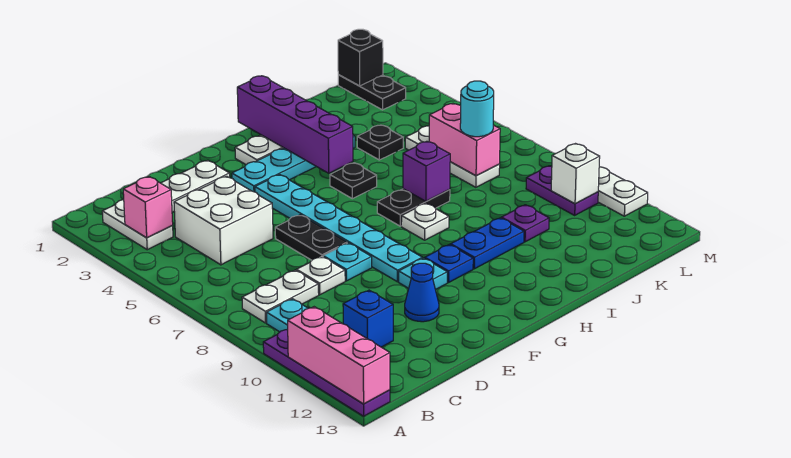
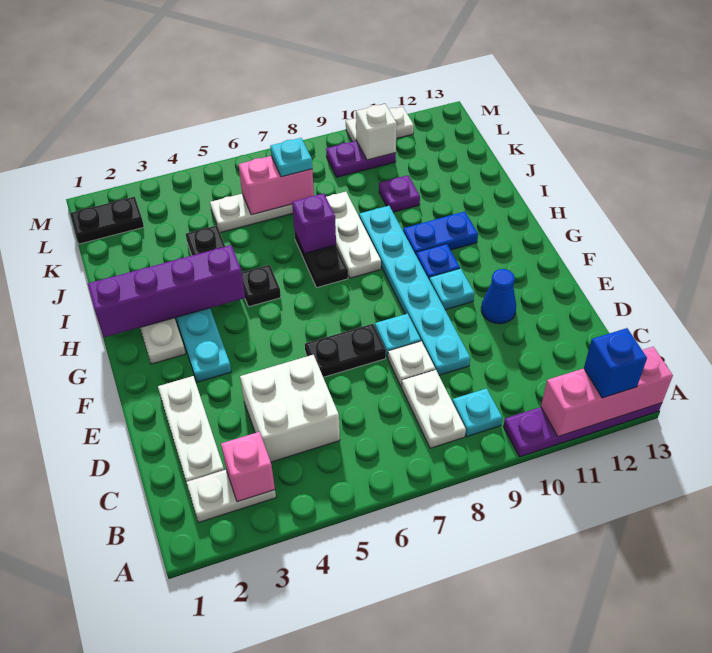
blue 1x1 brick [343,290,393,347] -> blue 1x1 brick moved to [584,328,647,398]
cyan 1x6 plate [255,175,422,282] -> cyan 1x6 plate turned to [359,206,470,375]
white 1x1 plate [401,203,449,240] -> white 1x3 plate [326,192,381,278]
blue 1x2 plate [451,218,524,269] -> blue 1x2 plate turned to [403,212,478,255]
cyan 1x1 round brick [460,81,494,137] -> cyan 1x1 plate [270,138,312,177]
black 1x1 brick [338,29,383,86] -> none

